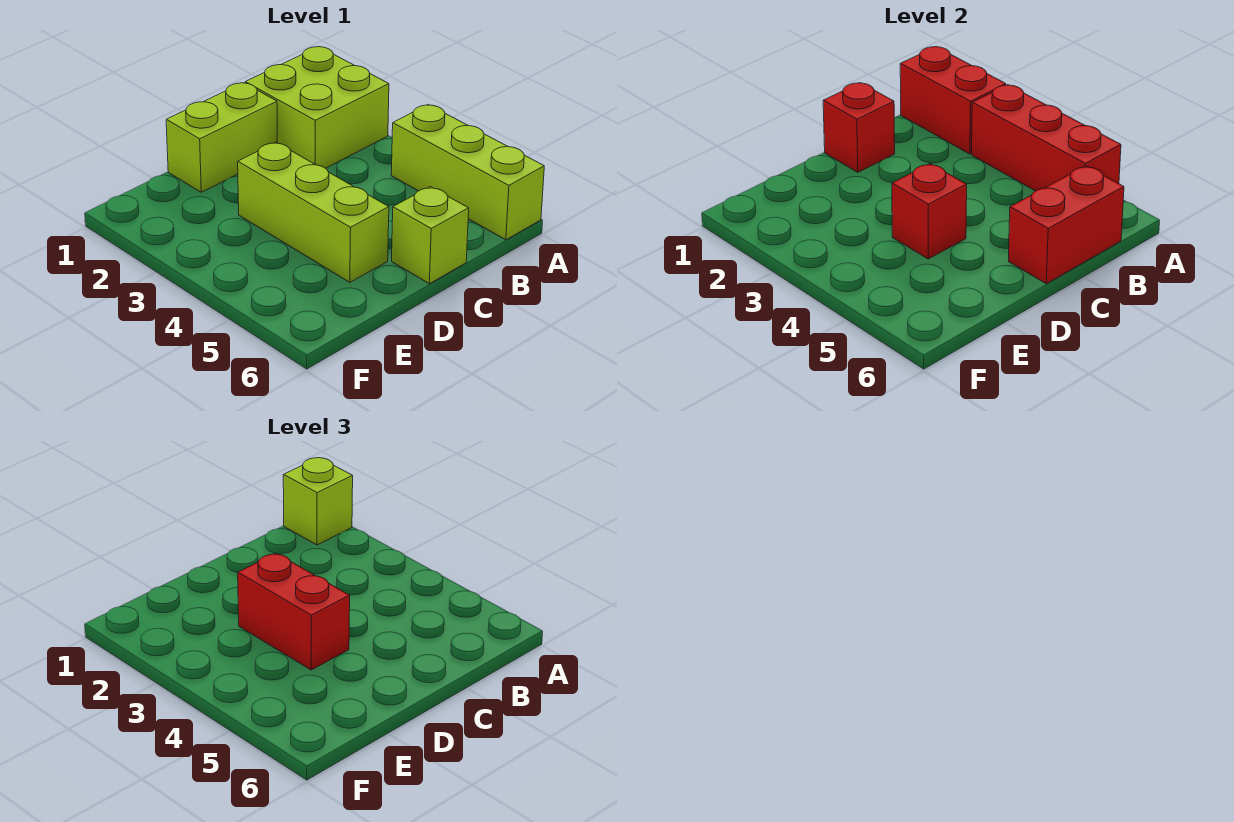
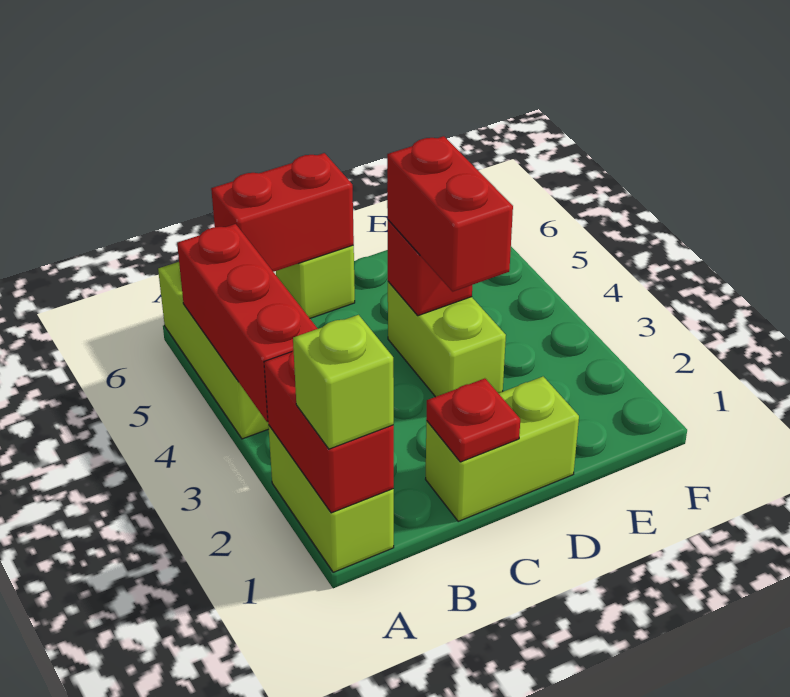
lime 2x2 brick [245,47,389,168] -> lime 1x2 brick [268,425,394,572]
red 1x1 brick [823,83,895,172] -> red 1x1 plate [426,378,520,462]
lime 1x3 brick [238,142,389,282] -> lime 1x2 brick [388,282,506,397]

